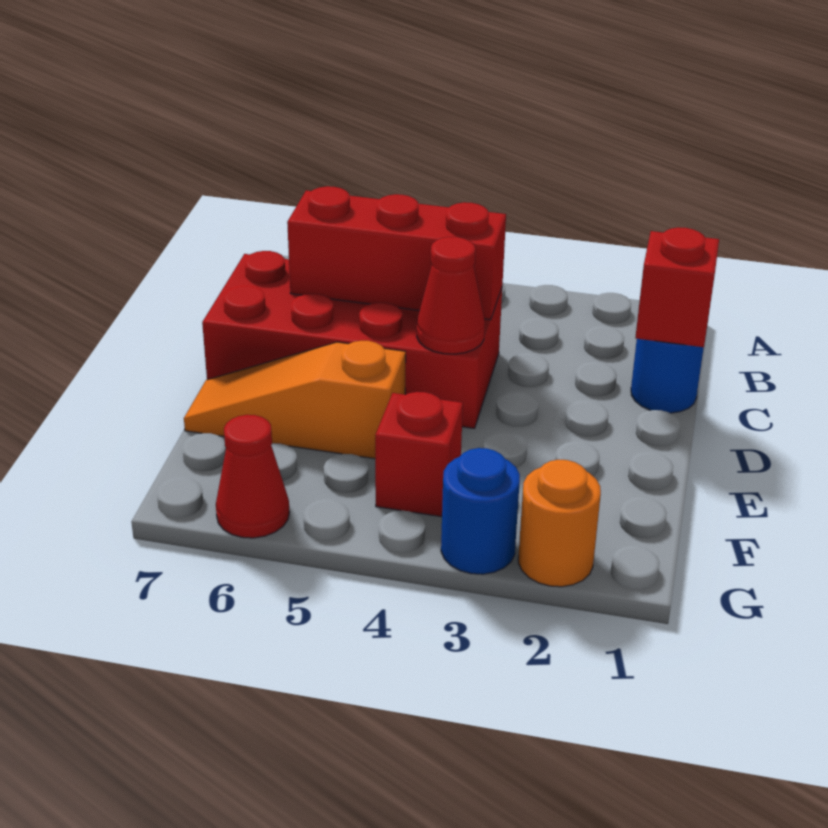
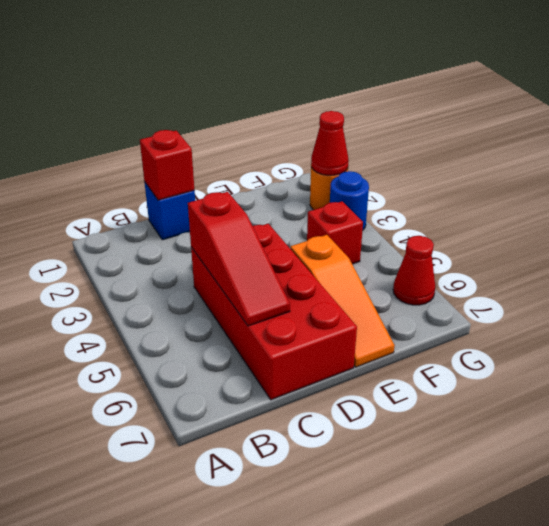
blue 1x1 round brick [631,339,704,413] -> blue 1x1 brick [145,183,195,240]
red 1x3 brick [287,186,506,320] -> red 1x3 slope [188,192,290,326]
red 1x1 cone [417,237,485,354] -> red 1x1 cone moved to [311,111,349,175]

